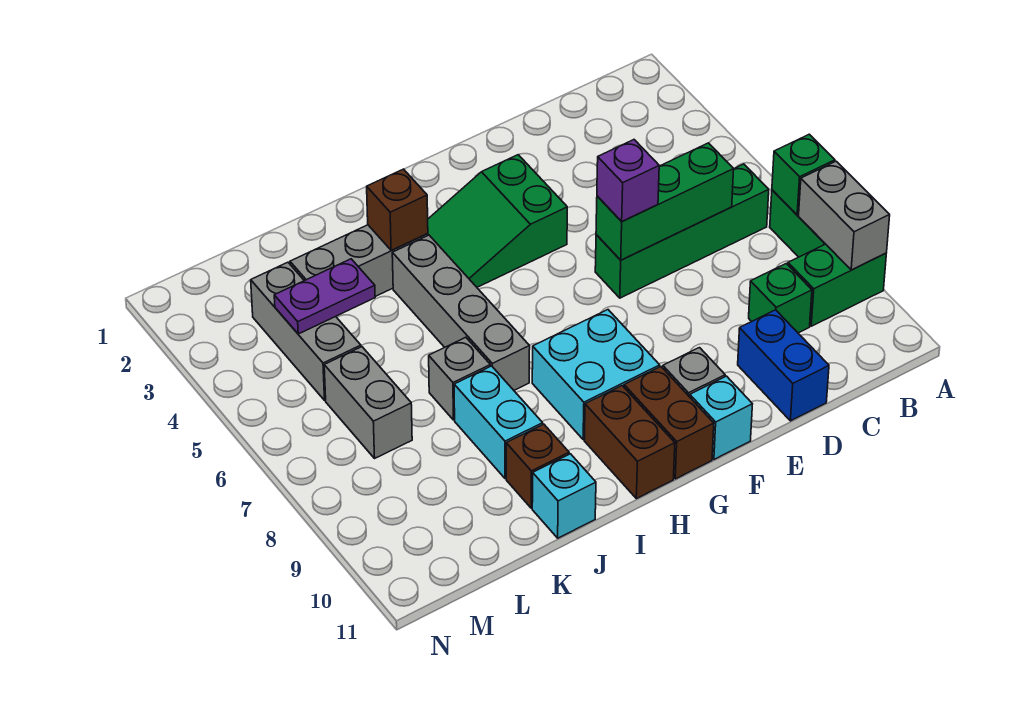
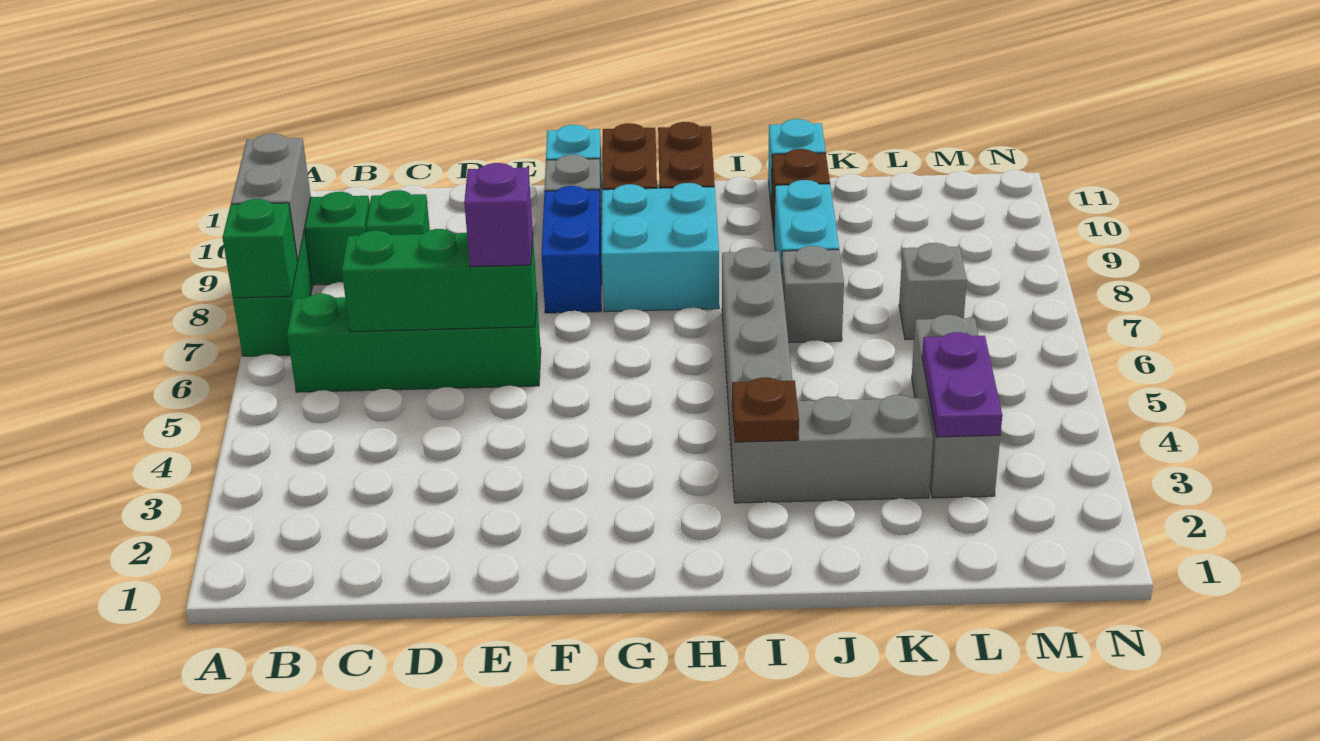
blue 1x2 brick [738,310,829,421] -> blue 1x2 brick moved to [541,186,602,313]
green 2x3 slope [428,155,567,287] -> none
brown 1x1 brick [367,169,428,250] -> brown 1x1 plate [732,377,799,442]
purple 1x2 plate [274,259,375,334] -> purple 1x2 plate turned to [922,332,1002,437]
grey 1x2 brick [324,347,412,458] -> grey 1x1 brick [899,243,967,340]

